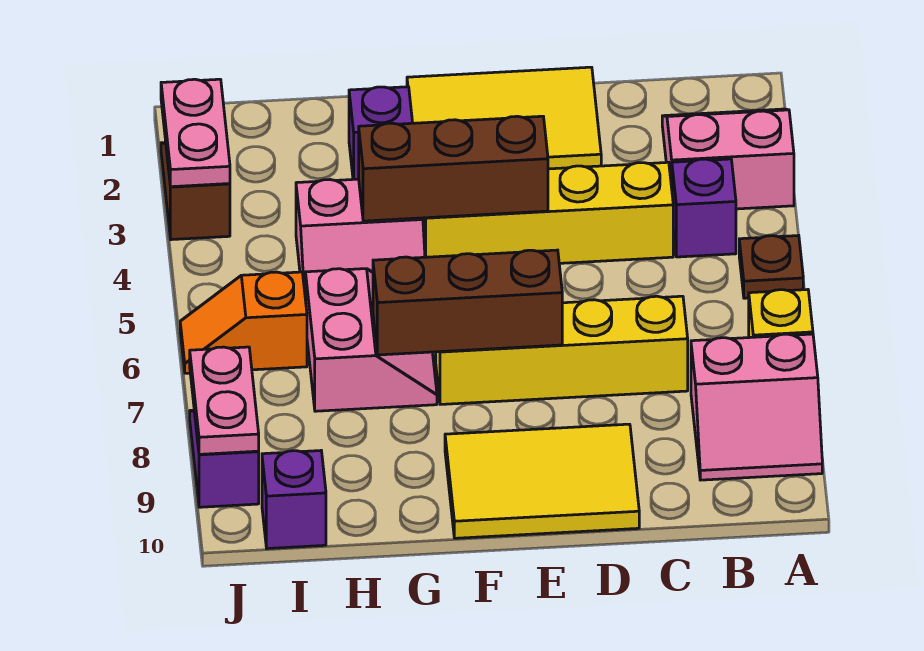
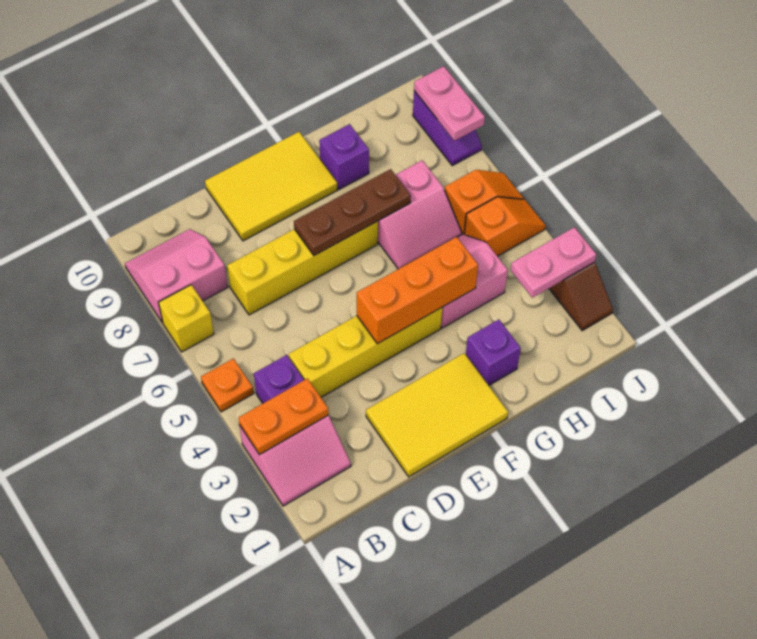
none -> orange 1x2 plate [238,378,329,455]
brown 1x1 plate [739,236,803,298] -> orange 1x1 plate [201,359,254,412]
brown 1x3 brick [359,116,548,221] -> orange 1x3 brick [357,237,478,344]
brown 1x3 brick [373,250,562,355] -> brown 1x3 plate [294,169,411,255]
pink 2x2 slope [306,269,437,411] -> pink 2x2 slope turned to [378,160,462,269]
none -> orange 1x2 slope [464,197,546,256]
purple 1x1 brick [262,451,326,549] -> purple 1x1 brick moved to [319,124,369,189]
pink 1x2 plate [161,79,230,187] -> pink 1x2 plate turned to [511,227,596,298]

